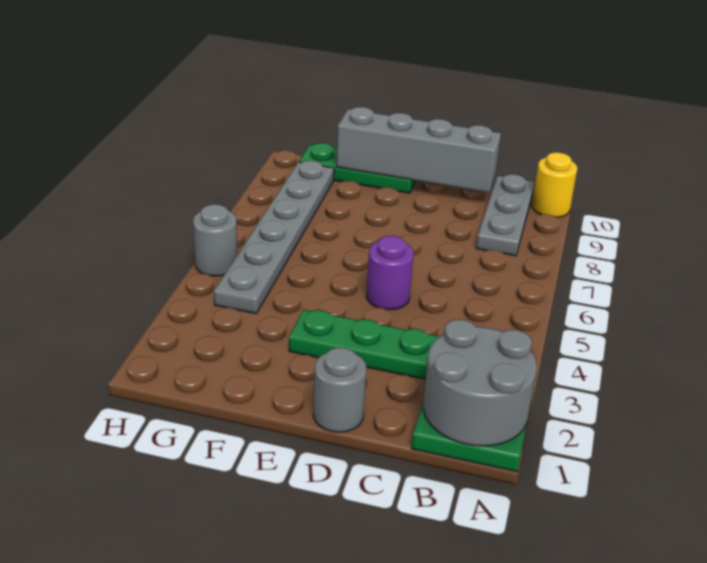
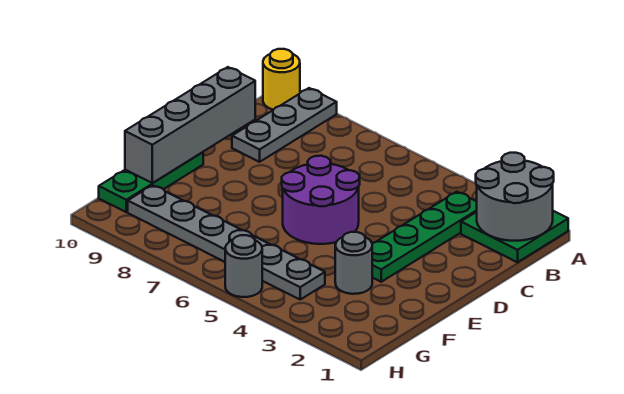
grey 1x3 plate [476,174,534,256] -> grey 1x3 plate turned to [232,88,337,162]
grey 1x1 round brick [313,348,366,432] -> grey 1x1 round brick moved to [335,232,372,294]
purple 1x1 round brick [366,236,414,310] -> purple 2x2 round brick [282,156,360,244]

